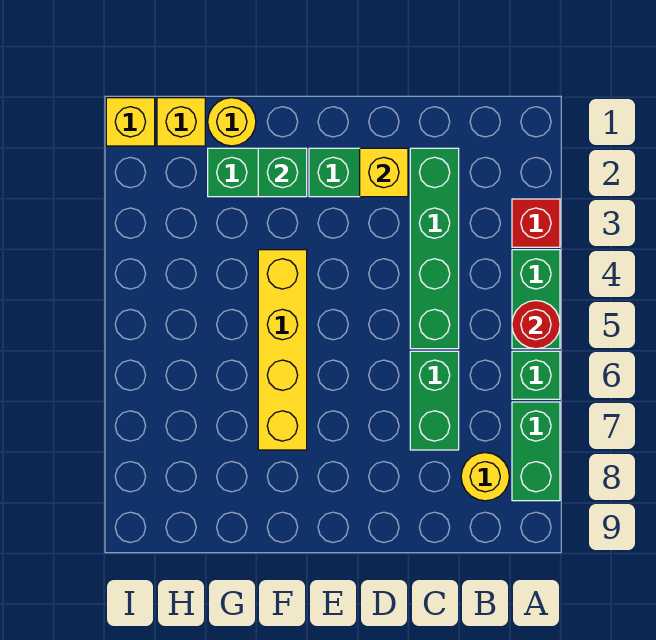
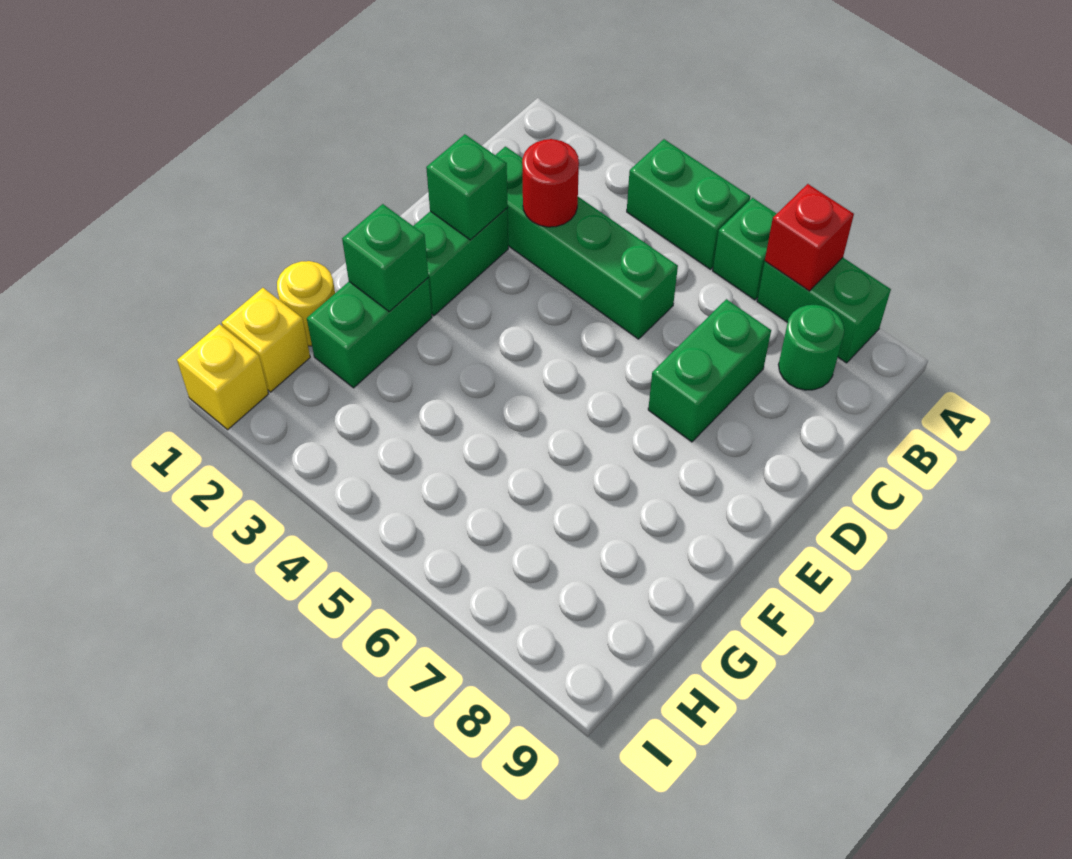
red 1x1 brick [512,199,560,247] -> red 1x1 brick moved to [765,184,854,291]
red 1x1 round brick [512,301,560,349] -> red 1x1 round brick moved to [522,139,579,227]
yellow 1x1 round brick [461,453,509,501] -> green 1x1 round brick [778,305,844,390]
green 1x2 brick [410,351,459,450] -> green 1x2 brick turned to [648,299,771,442]
yellow 1x1 brick [360,148,408,197] -> green 1x1 brick [426,134,508,240]
yellow 1x4 brick [258,250,307,450] -> none

